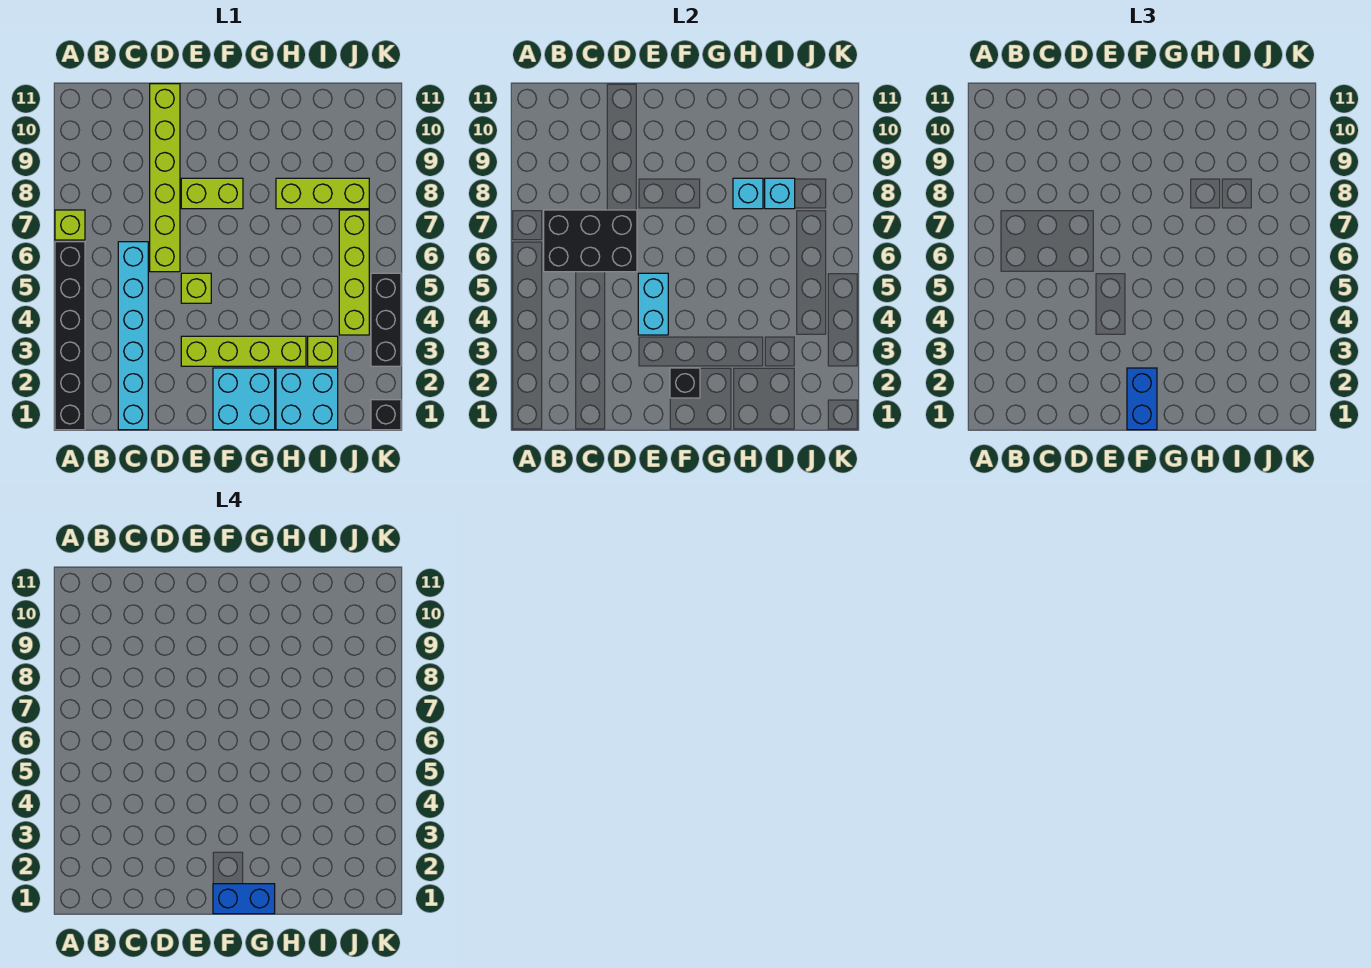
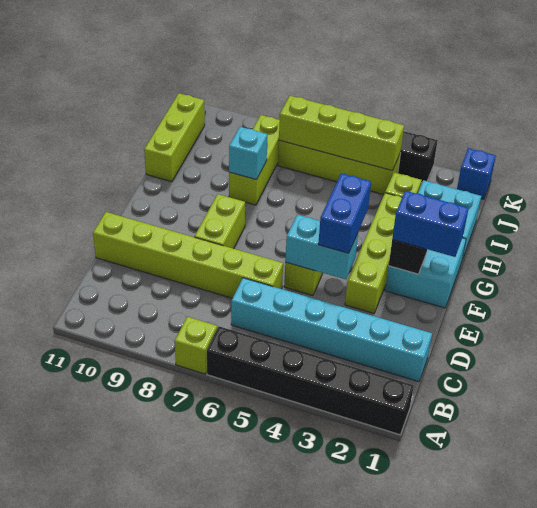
black 2x3 brick [544,210,637,272] -> none
blue 1x2 brick [213,884,275,914] -> blue 1x2 brick moved to [318,173,371,253]
none -> lime 1x3 brick [144,93,205,182]
cyan 1x1 brick [765,178,795,209] -> none
none -> lime 1x4 brick [279,96,404,171]
black 1x1 brick [371,400,401,430] -> blue 1x1 brick [457,148,496,199]

